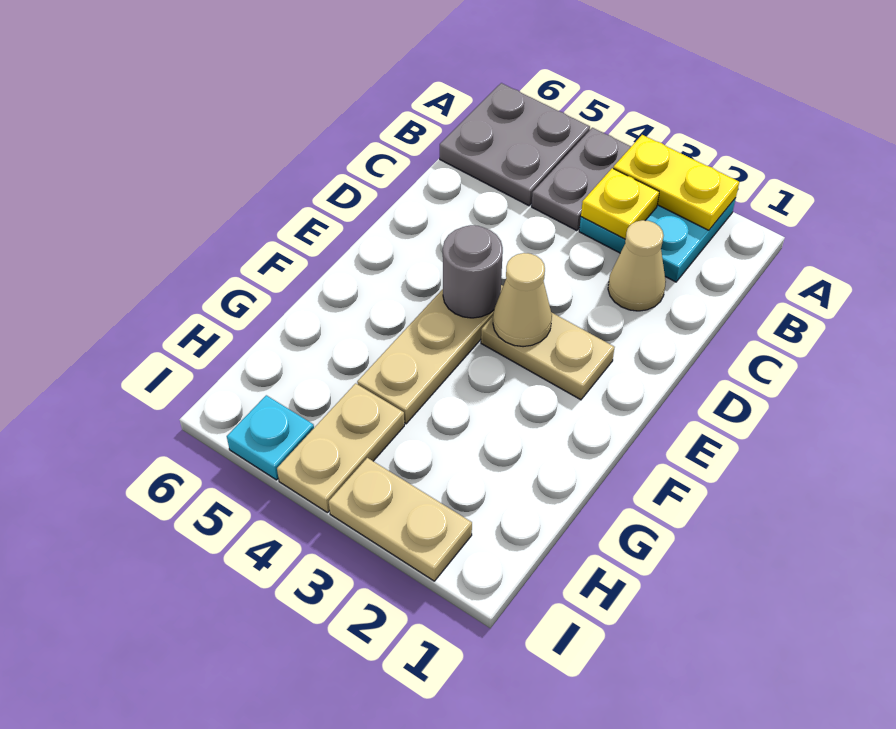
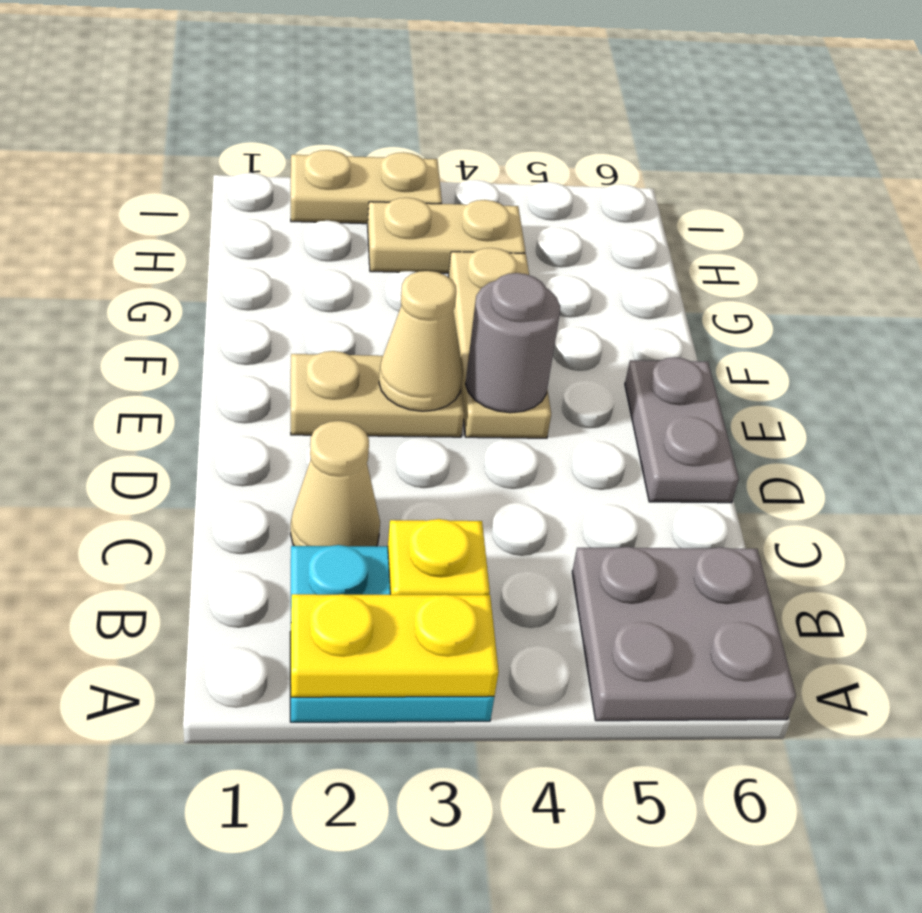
grey 1x2 plate [532,128,631,231] -> grey 1x2 plate moved to [625,357,739,503]
tan 1x2 plate [277,383,404,513] -> tan 1x2 plate turned to [367,198,525,273]
cyan 1x1 plate [227,395,314,480] -> none

